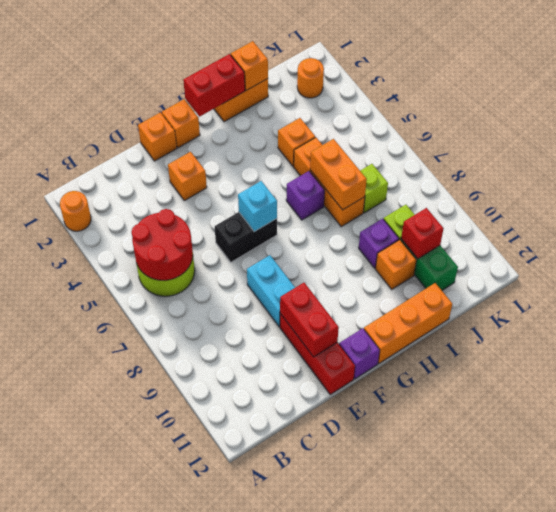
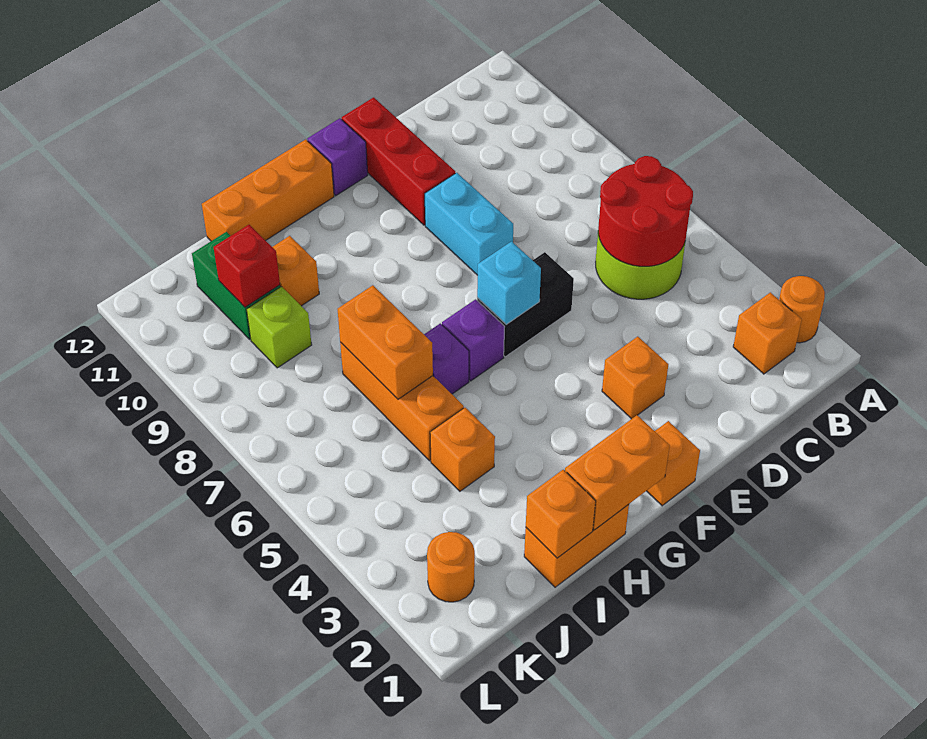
orange 1x1 brick [138,112,177,161] -> orange 1x1 brick moved to [733,292,802,374]
red 1x2 brick [280,283,339,357] -> none
red 1x2 brick [183,54,245,116] -> orange 1x2 brick [565,415,670,530]
purple 1x1 brick [359,219,399,268] -> purple 1x1 brick moved to [442,299,505,381]
lime 1x1 brick [360,164,388,213] -> none

